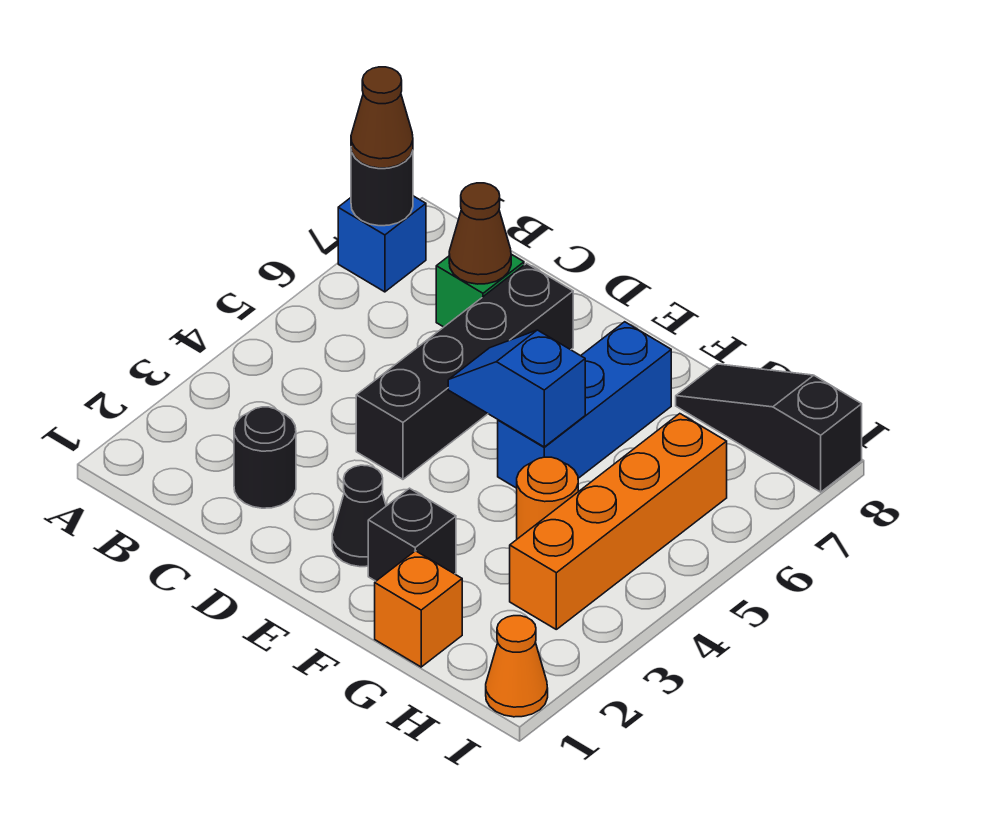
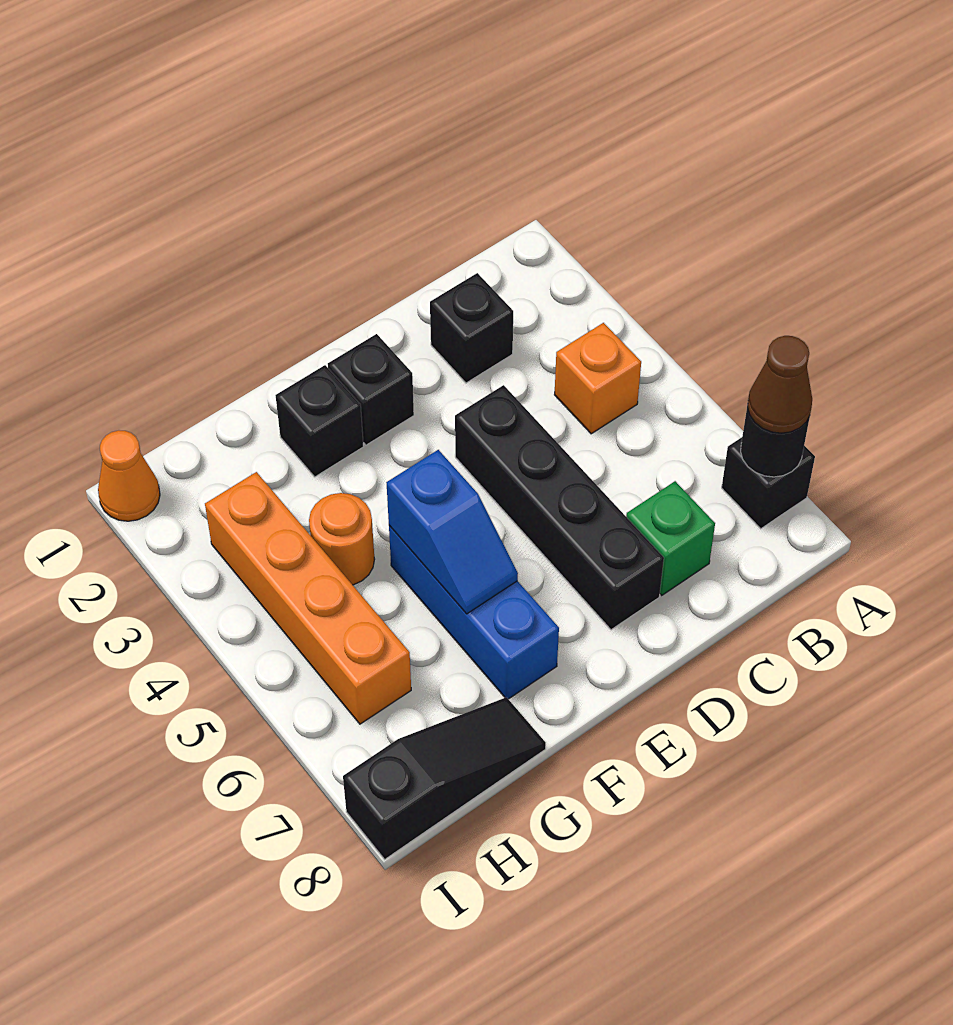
blue 1x1 brick [338,196,426,292] -> black 1x1 brick [722,437,815,529]
black 1x1 round brick [234,407,296,508] -> black 1x1 brick [430,273,513,383]
brown 1x1 cone [449,183,511,284] -> none
black 1x1 cone [332,465,386,567] -> black 1x1 brick [328,334,414,445]
blue 1x2 slope [448,330,585,447] -> blue 1x2 slope turned to [386,450,518,614]
orange 1x1 brick [375,551,462,667] -> orange 1x1 brick moved to [555,323,641,434]

